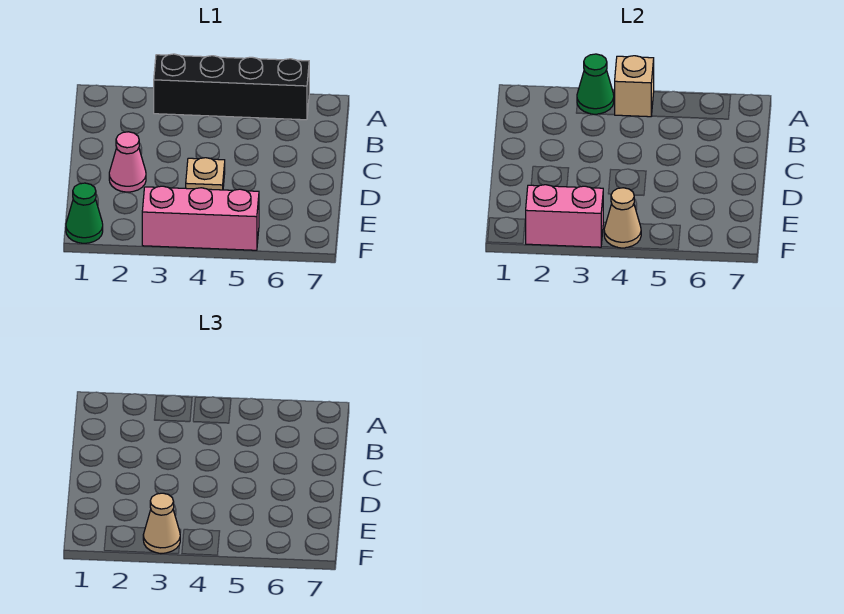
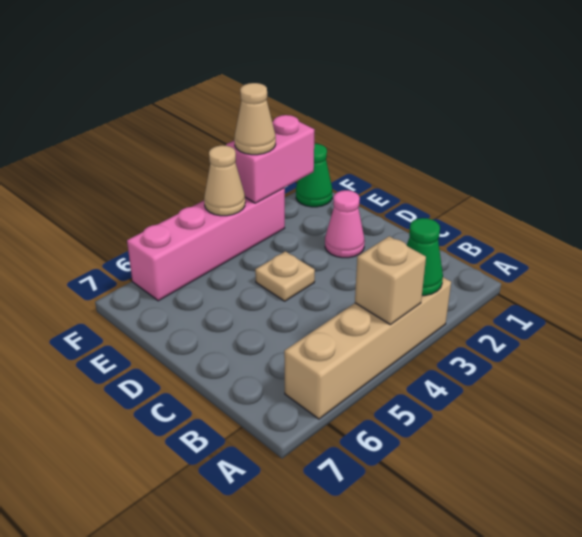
black 1x4 brick [154,54,309,120] -> tan 1x4 brick [284,277,451,419]
pink 1x3 brick [142,186,259,250] -> pink 1x4 brick [127,188,285,301]

